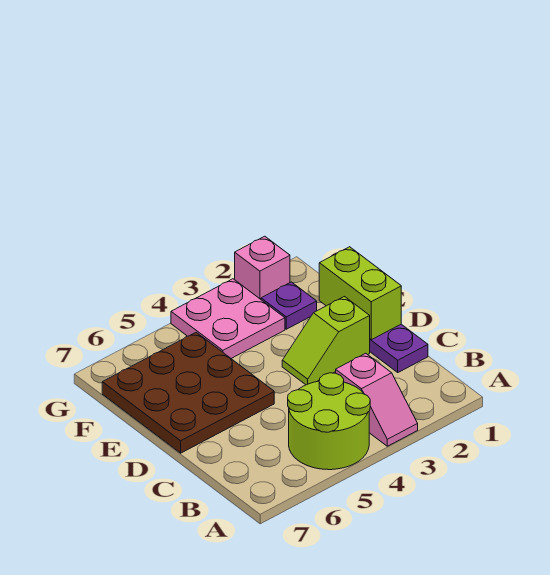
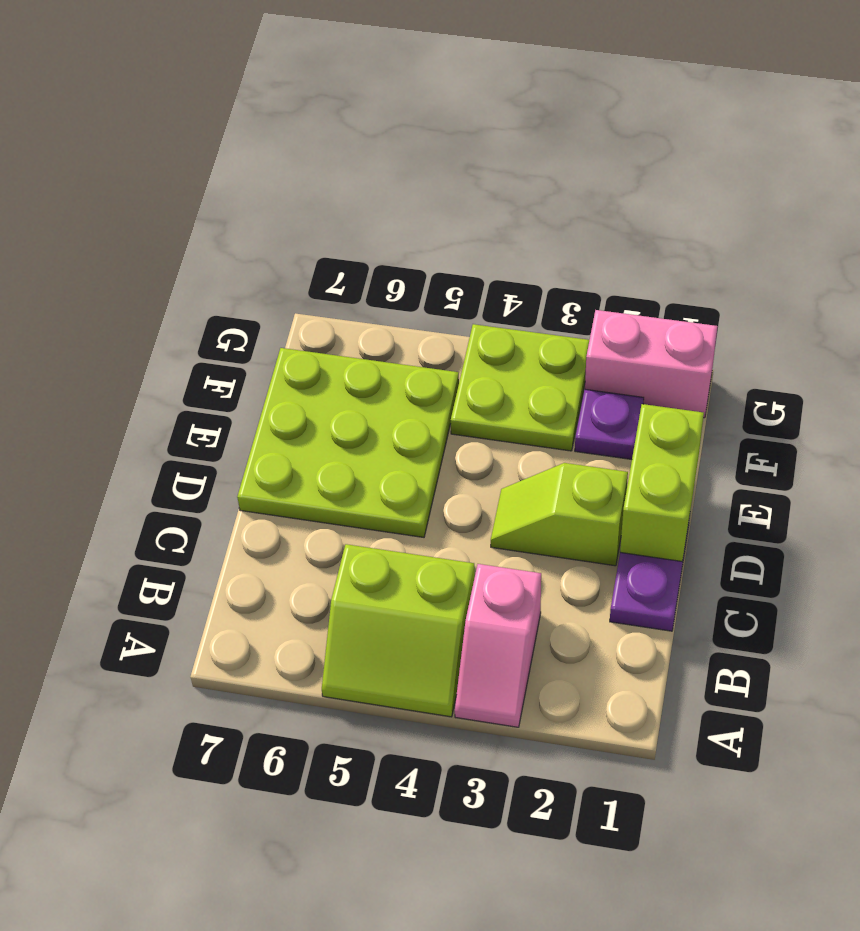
lime 2x2 round brick [288,373,370,470] -> lime 2x2 slope [322,544,475,717]
brown 3x3 plate [102,333,274,453] -> lime 3x3 plate [237,348,459,537]
pink 2x2 plate [171,279,285,358] -> lime 2x2 plate [451,324,589,451]
pink 1x1 brick [235,236,290,299] -> pink 1x2 brick [585,310,718,418]

